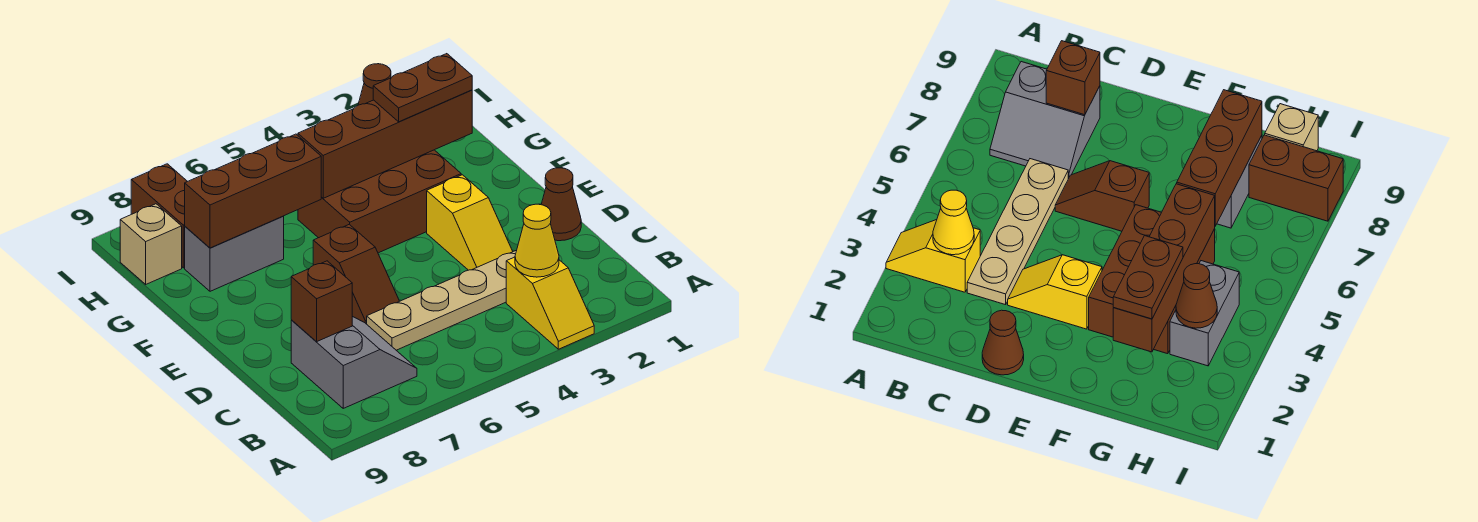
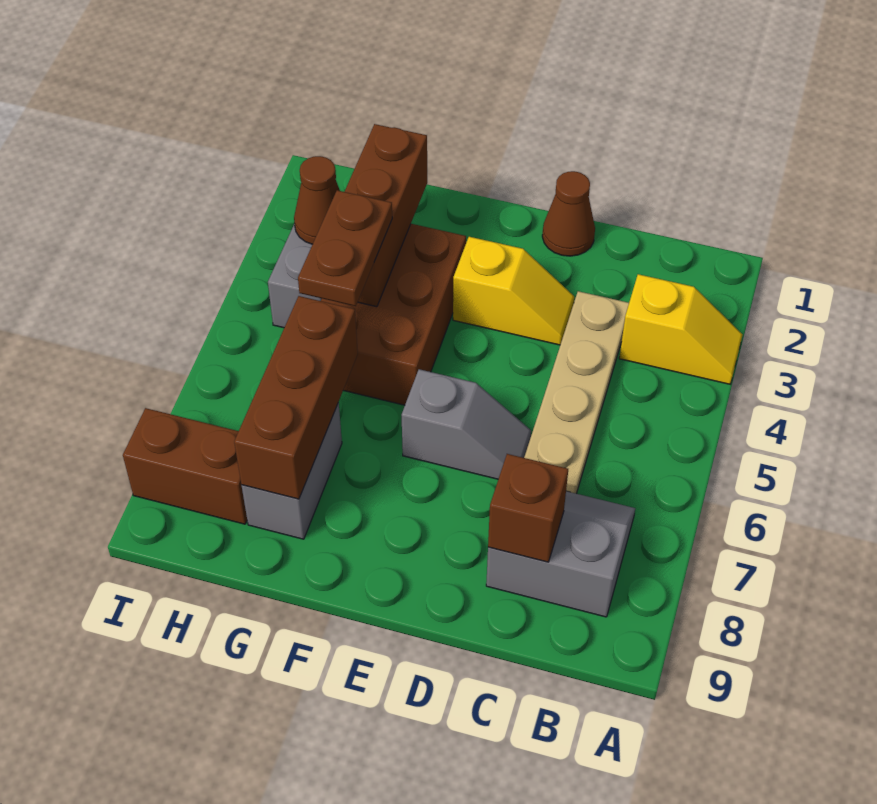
yellow 1x1 cone [515,204,559,277] -> none
brown 1x2 slope [313,224,399,324] -> grey 1x2 slope [402,369,531,479]
brown 1x4 brick [298,90,472,198] -> brown 1x3 brick [345,124,427,307]
brown 1x2 plate [373,54,472,122] -> brown 1x2 plate moved to [298,190,392,306]
tan 1x1 brick [120,204,182,284] -> none

